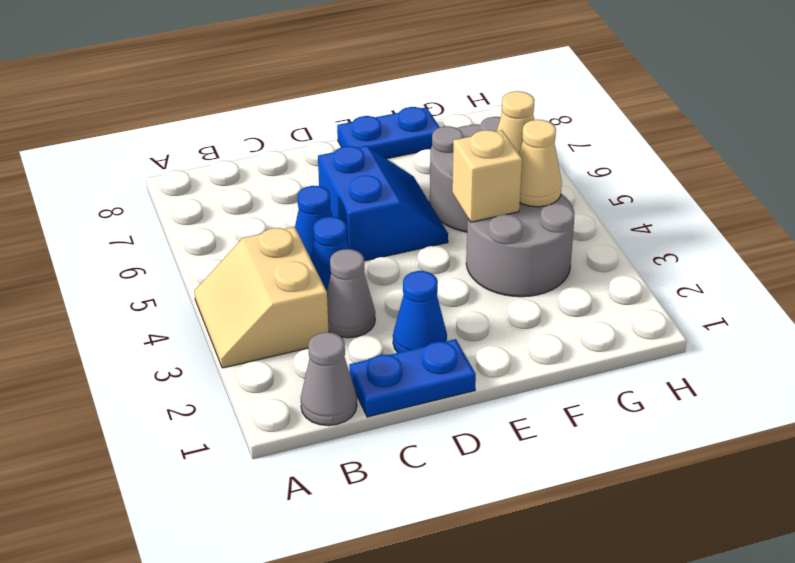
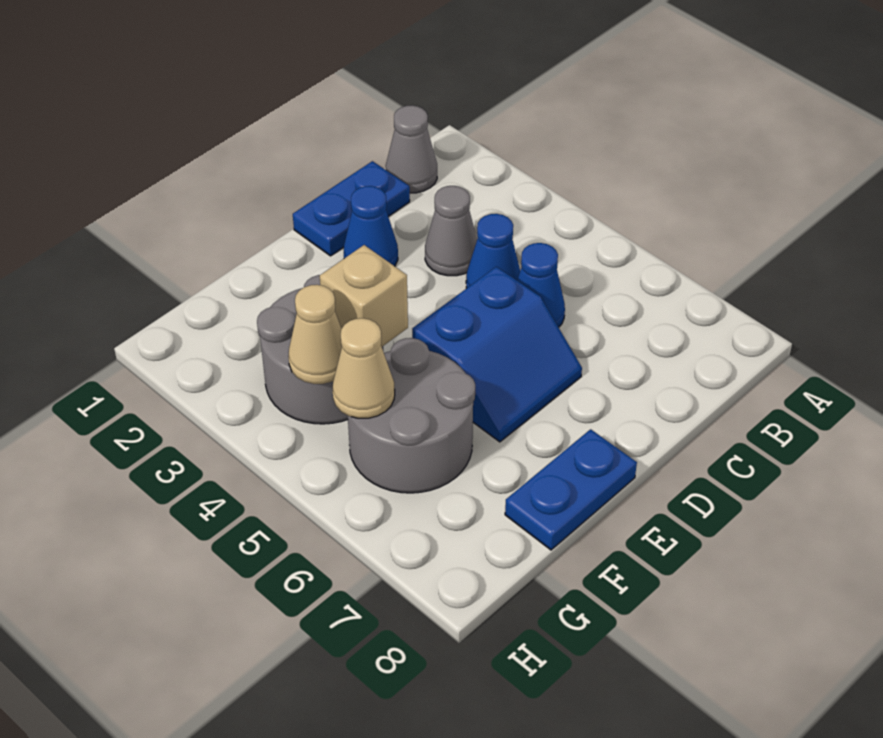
tan 2x2 slope [194,227,329,368] -> none
blue 2x2 slope [318,146,448,261] -> blue 2x2 slope turned to [412,267,582,442]

